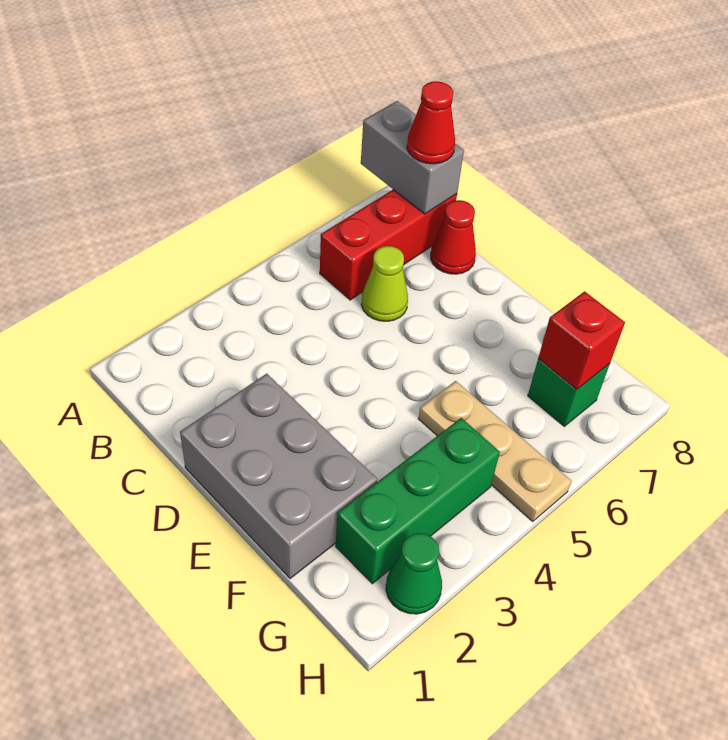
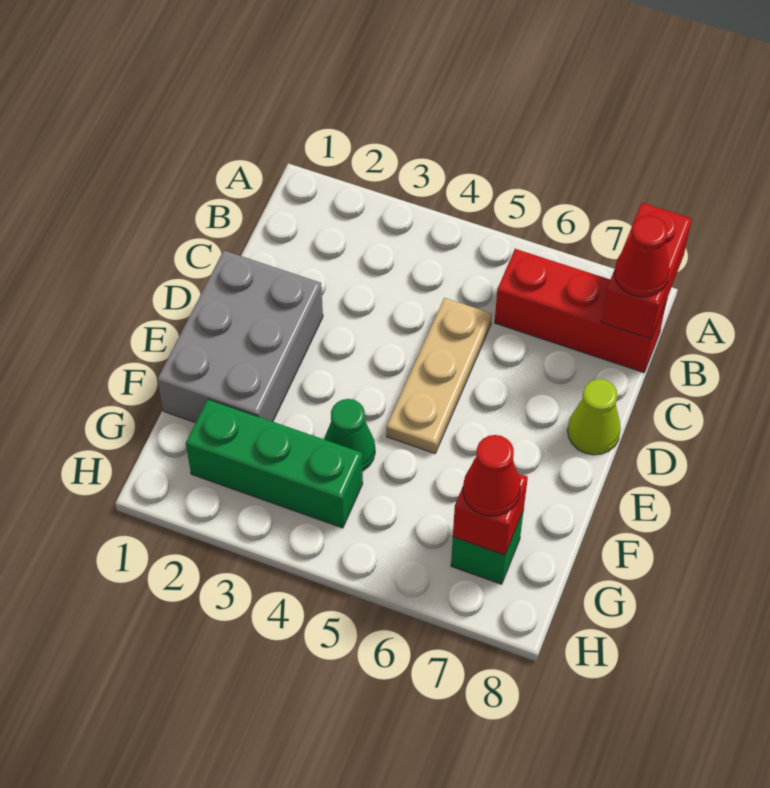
grey 1x2 brick [361,101,464,214] -> red 1x2 brick [601,203,692,339]
lime 1x1 cone [361,246,408,321] -> lime 1x1 cone moved to [568,379,621,455]
red 1x1 cone [431,200,476,274] -> red 1x1 cone moved to [463,435,521,516]
tan 1x3 plate [418,381,571,522] -> tan 1x3 plate moved to [387,298,492,453]
green 1x1 cone [386,533,442,614] -> green 1x1 cone moved to [324,399,375,471]

